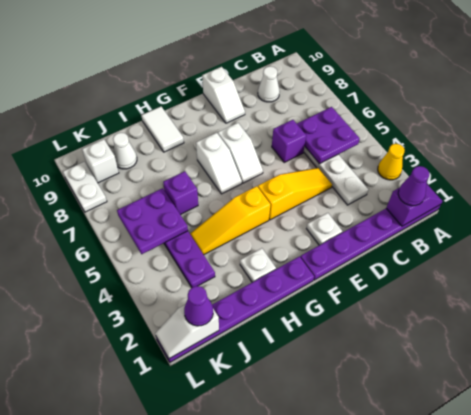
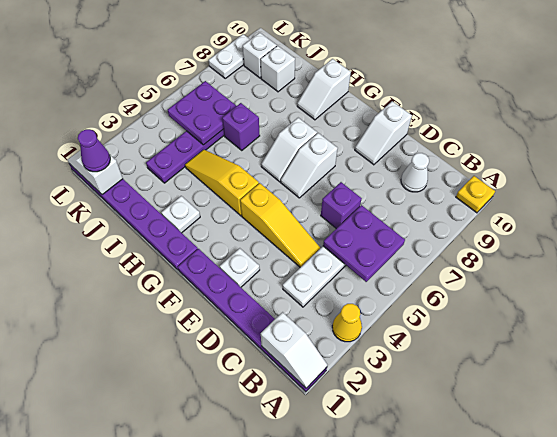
purple 1x2 slope [386,184,443,226] -> white 1x2 slope [261,312,327,388]
none -> yellow 1x1 plate [456,176,495,213]
purple 1x1 cone [398,166,429,206] -> none
white 1x2 tile [141,107,184,152] -> white 1x2 slope [297,59,351,120]
white 1x1 cone [113,133,137,169] -> white 1x1 brick [261,46,295,92]

